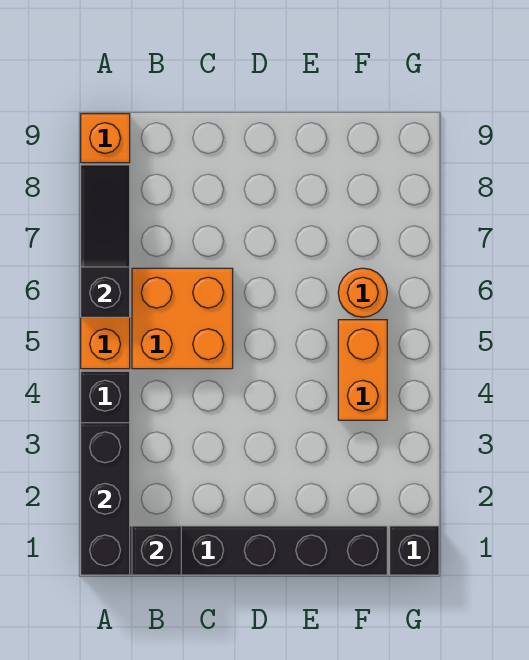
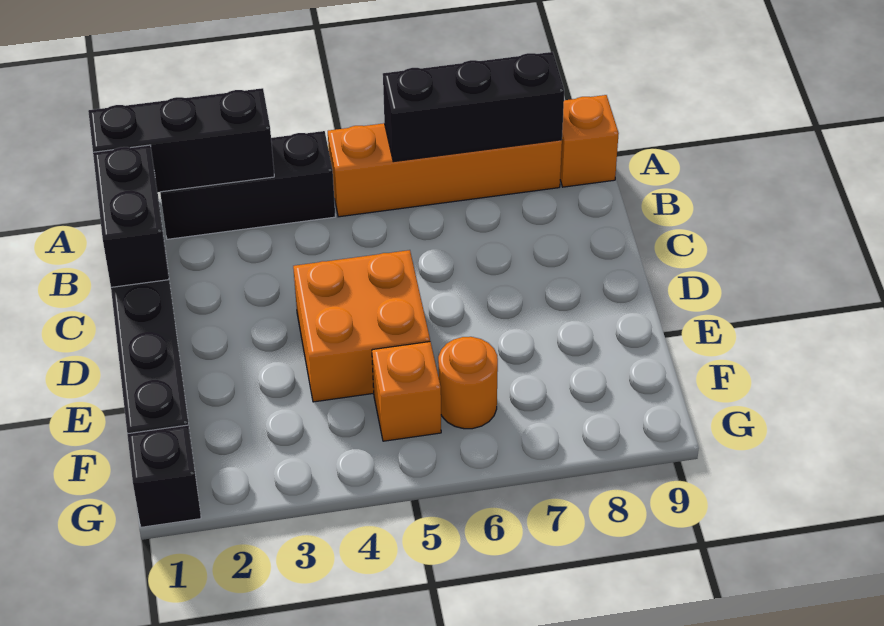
black 1x3 slope [81,165,130,317] -> black 1x3 brick [383,52,564,162]
black 1x1 brick [132,526,181,575] -> black 1x2 brick [93,145,169,287]
orange 2x2 brick [132,268,233,369] -> orange 2x2 brick moved to [293,250,430,402]
orange 1x2 brick [338,320,387,420] -> orange 1x1 brick [372,342,441,441]

